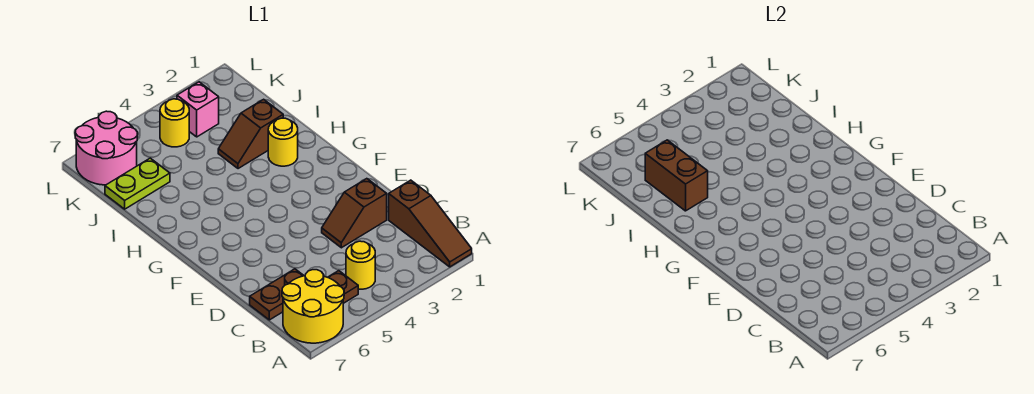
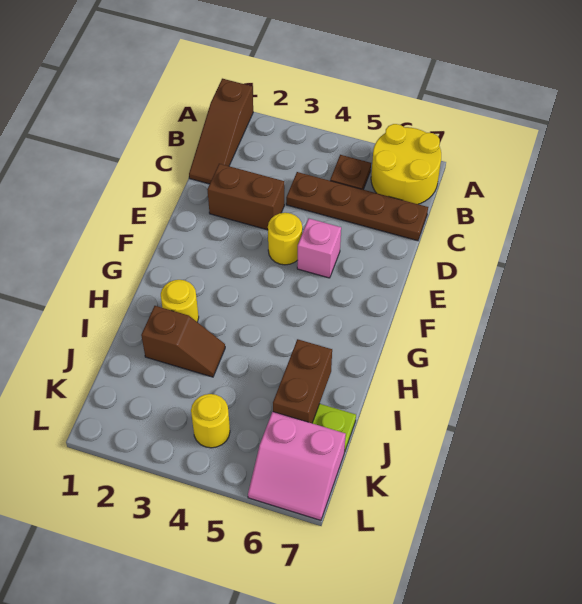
brown 1x3 slope [389,180,472,267] -> brown 1x3 slope turned to [189,79,253,184]
yellow 1x1 round brick [346,241,375,289] -> yellow 1x1 round brick moved to [268,213,302,265]
brown 1x2 plate [250,269,304,320] -> brown 1x4 plate [286,172,428,241]
brown 1x2 slope [322,179,387,248] -> brown 1x2 brick [207,164,284,230]
pink 1x1 brick [177,82,219,137] -> pink 1x1 brick moved to [297,219,341,278]
pink 2x2 round brick [75,111,138,185] -> pink 2x2 slope [248,412,346,520]

